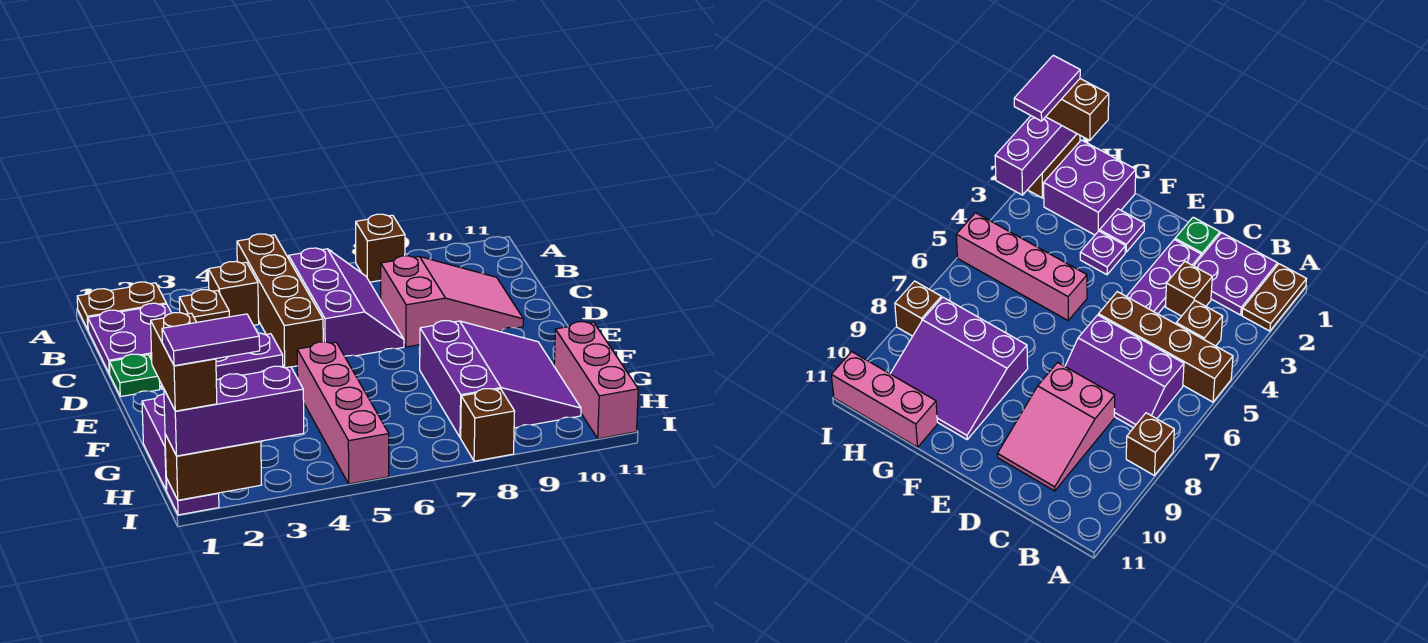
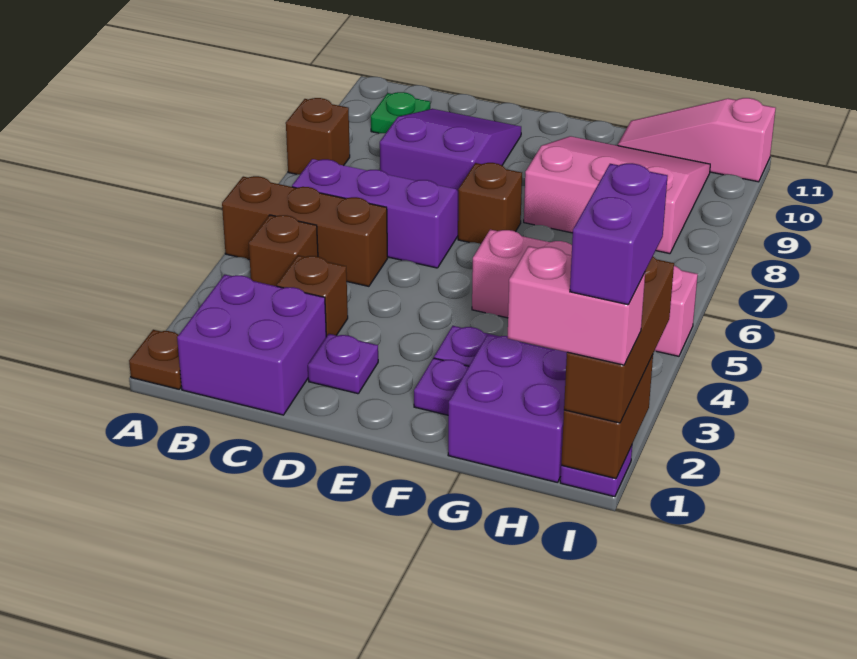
brown 1x2 plate [77,282,166,329] -> brown 1x1 plate [129,330,182,389]
brown 1x4 brick [237,234,323,368] -> brown 1x3 brick [222,176,388,286]
purple 2x2 plate [88,303,171,374] -> purple 2x2 brick [177,275,326,415]
pink 2x3 slope [381,256,524,347] -> purple 2x3 slope [380,109,521,191]
green 1x1 plate [109,354,160,397] -> green 1x1 plate moved to [371,92,430,133]
purple 1x3 plate [151,333,283,389] -> purple 1x1 plate [308,334,378,394]
purple 3x3 slope [420,321,581,438] -> pink 3x3 slope [524,136,710,254]
pink 1x3 brick [554,322,638,439] -> pink 1x3 slope [618,98,776,182]
brown 1x2 brick [151,313,217,411] -> pink 1x2 brick [508,246,645,365]
purple 1x3 brick [164,366,304,456] -> brown 1x3 brick [564,257,674,423]
purple 1x2 tile [162,314,260,366] -> purple 1x2 brick [570,163,668,305]
brown 1x1 brick [461,389,515,461] -> brown 1x1 brick moved to [458,163,522,244]

